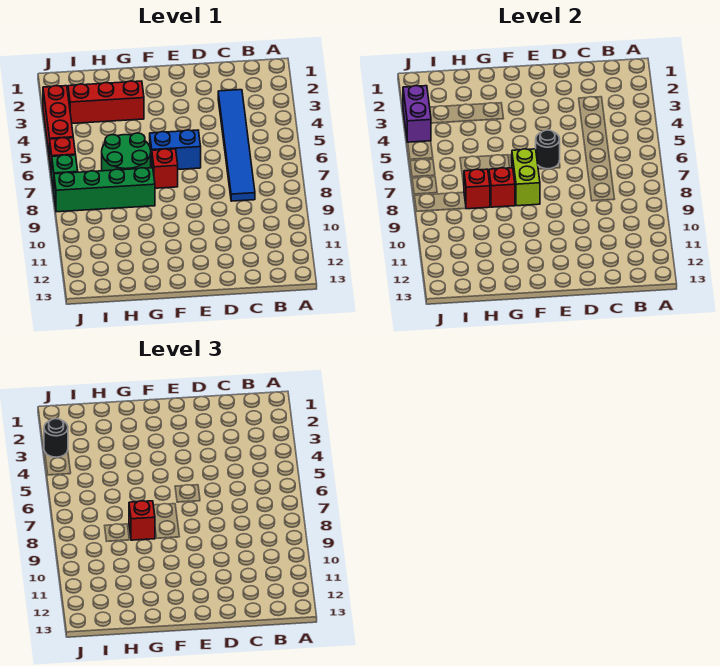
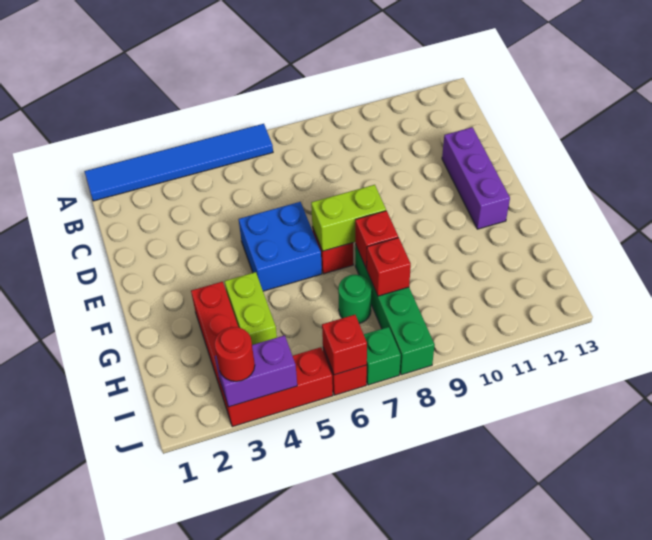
blue 1x6 tile [218,90,255,201] -> blue 1x6 tile moved to [84,124,273,201]
none -> purple 1x3 brick [442,127,510,229]
blue 1x2 brick [150,130,201,169] -> blue 2x2 brick [239,202,322,291]
black 1x1 round brick [536,130,560,169] -> none
none -> lime 1x2 brick [224,272,277,345]
green 2x2 round brick [102,133,151,171] -> green 1x1 round brick [338,275,372,323]
red 1x1 brick [129,501,155,540] -> red 1x1 brick moved to [322,315,367,375]
black 1x1 round brick [44,419,68,457] -> red 1x1 round brick [214,327,255,381]

